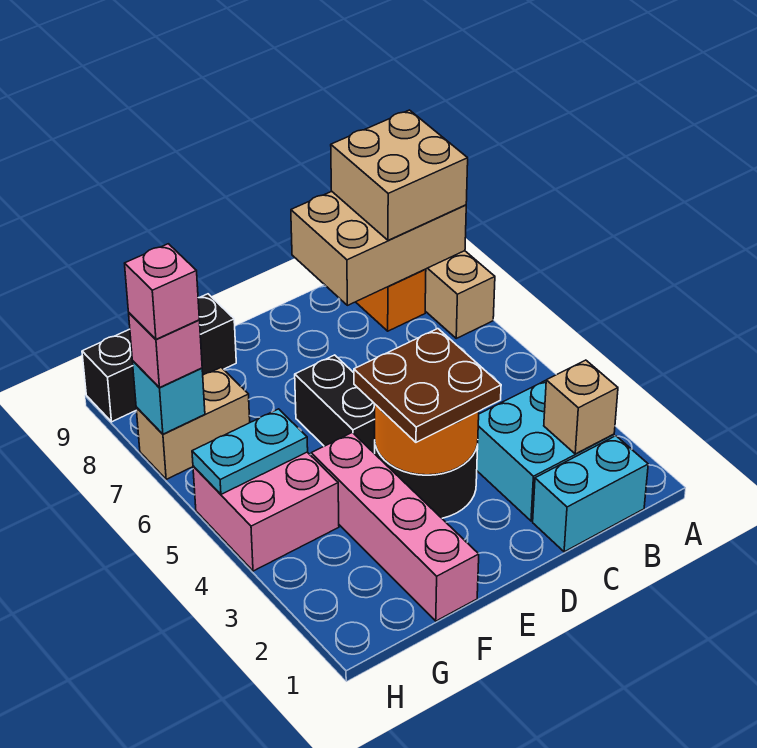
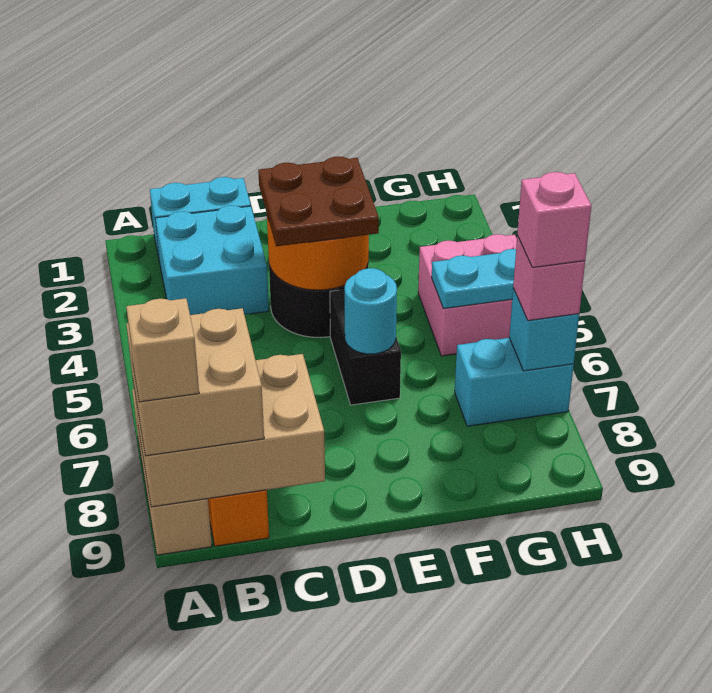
tan 1x1 brick [544,360,618,454] -> tan 1x1 brick moved to [126,298,199,402]
none -> cyan 1x1 round brick [345,268,397,354]
pink 1x4 brick [311,433,479,621] -> none
black 1x3 brick [82,294,236,422] -> none
tan 1x2 brick [136,367,250,479] -> cyan 1x2 brick [455,338,574,426]

